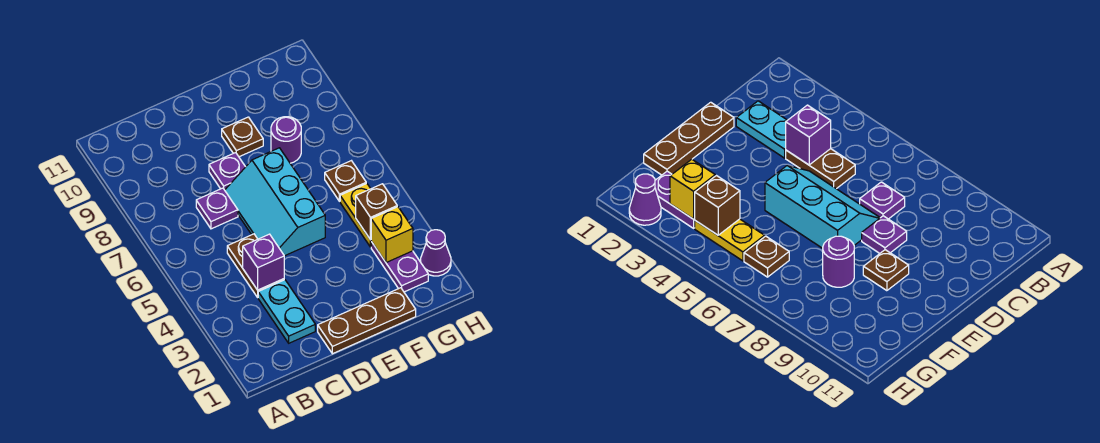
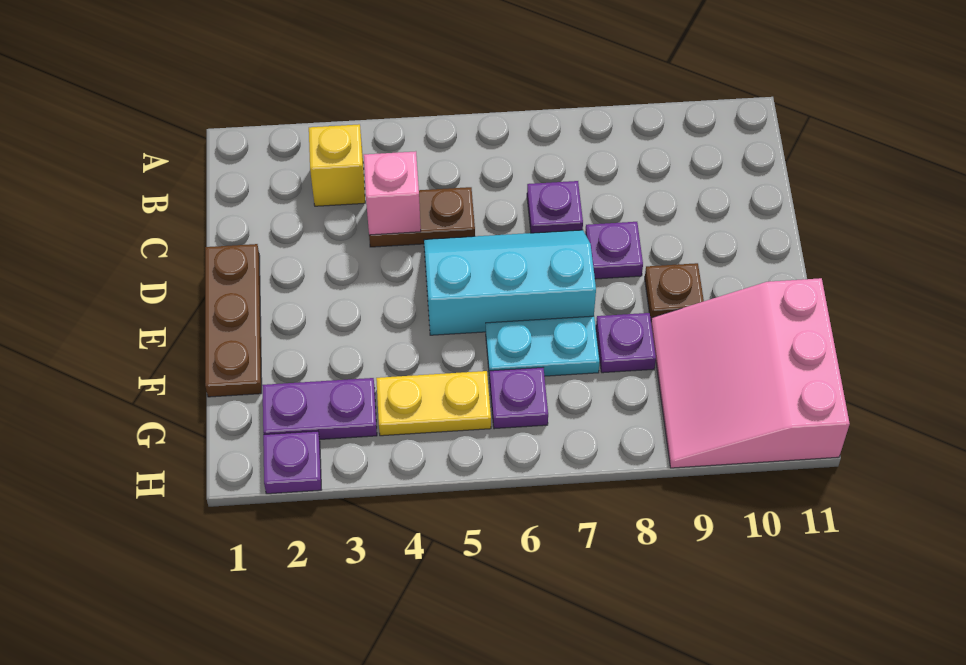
cyan 1x2 plate [258,280,315,343] -> cyan 1x2 plate moved to [486,316,600,379]
purple 1x1 brick [243,234,284,290] -> pink 1x1 brick [364,151,421,235]
purple 1x1 round brick [271,117,301,163] -> purple 1x1 plate [596,313,656,373]
none -> pink 3x3 slope [651,278,850,468]
yellow 1x1 brick [371,207,413,263] -> yellow 1x1 brick moved to [309,124,365,206]
brown 1x1 brick [356,184,397,240] -> none
brown 1x1 plate [325,161,366,201] -> purple 1x1 plate [489,368,548,429]
purple 1x1 cone [421,230,451,276] -> purple 1x1 plate [263,431,321,494]

